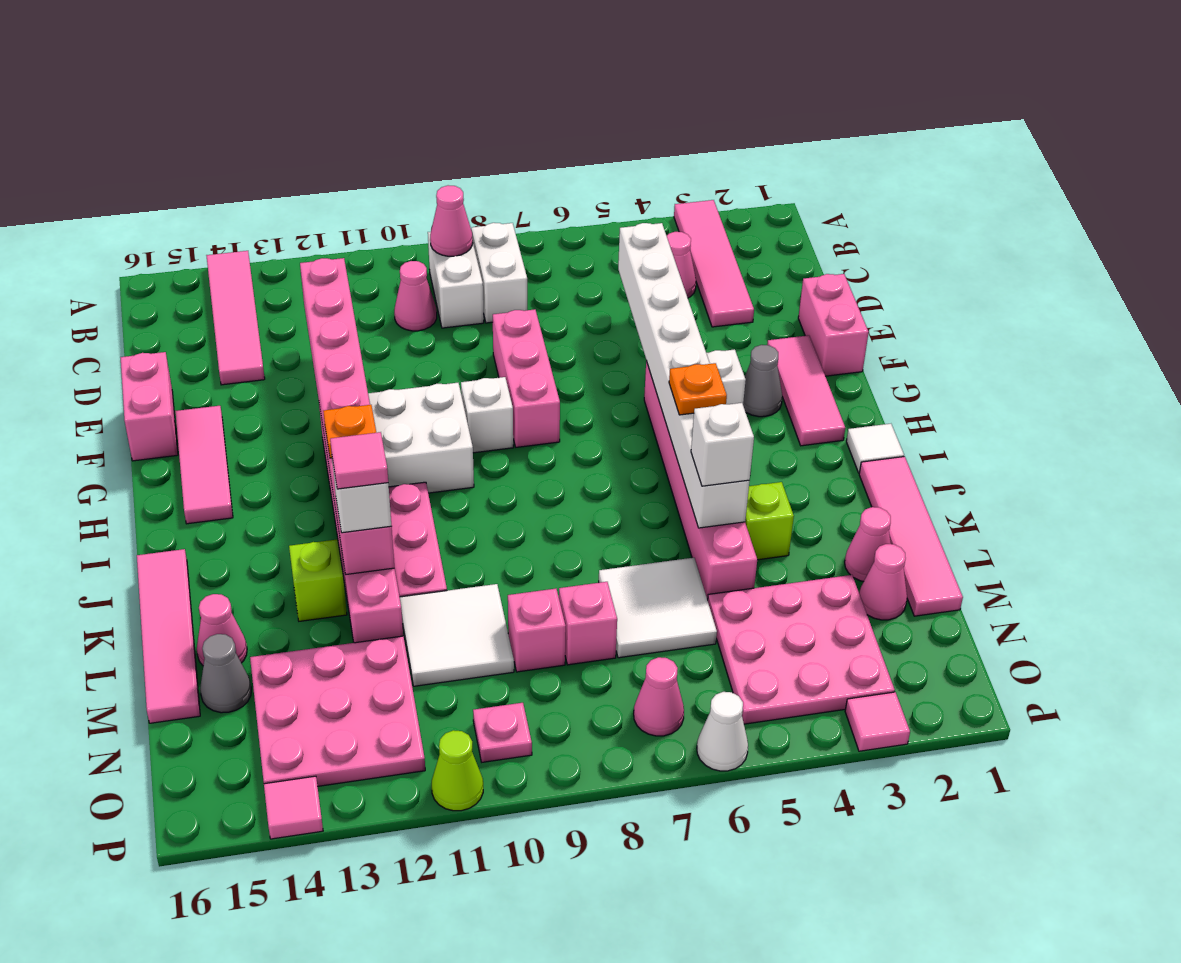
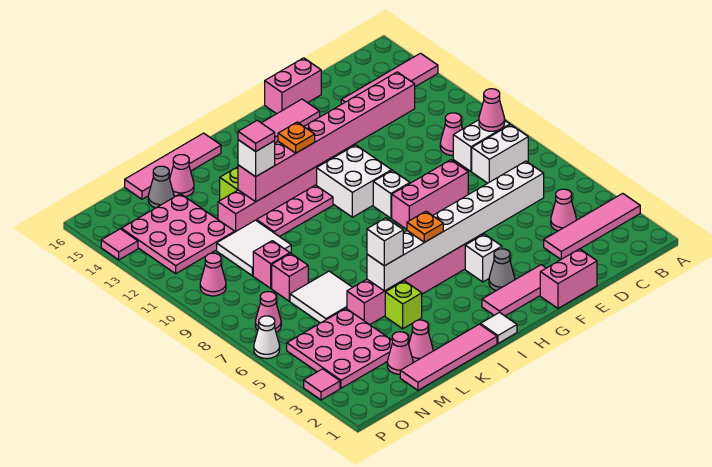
pink 1x1 plate [473,703,532,762] -> pink 1x1 cone [200,253,226,296]
lime 1x1 cone [432,730,483,811] -> none

